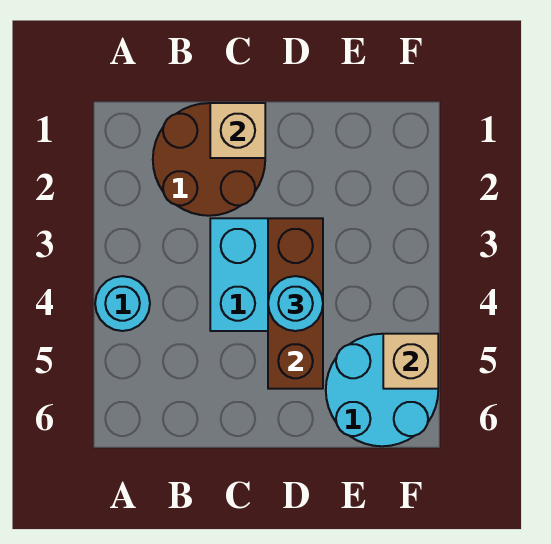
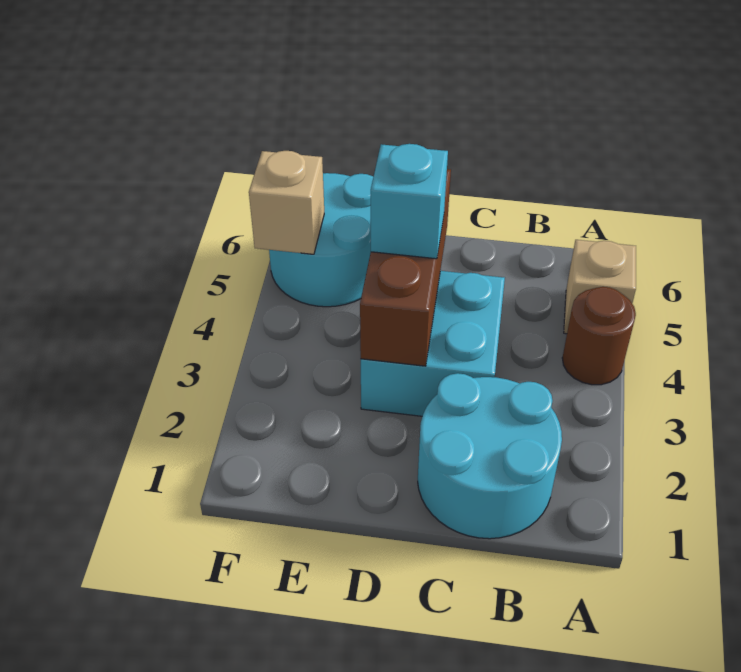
cyan 1x1 round brick [95,276,150,331] -> brown 1x1 round brick [562,287,636,385]
brown 2x2 round brick [153,103,265,216] -> cyan 2x2 round brick [418,373,562,539]
tan 1x1 brick [210,103,265,158] -> tan 1x1 brick moved to [564,240,636,334]
cyan 1x1 round brick [268,276,323,331] -> cyan 1x1 brick [371,144,448,259]

